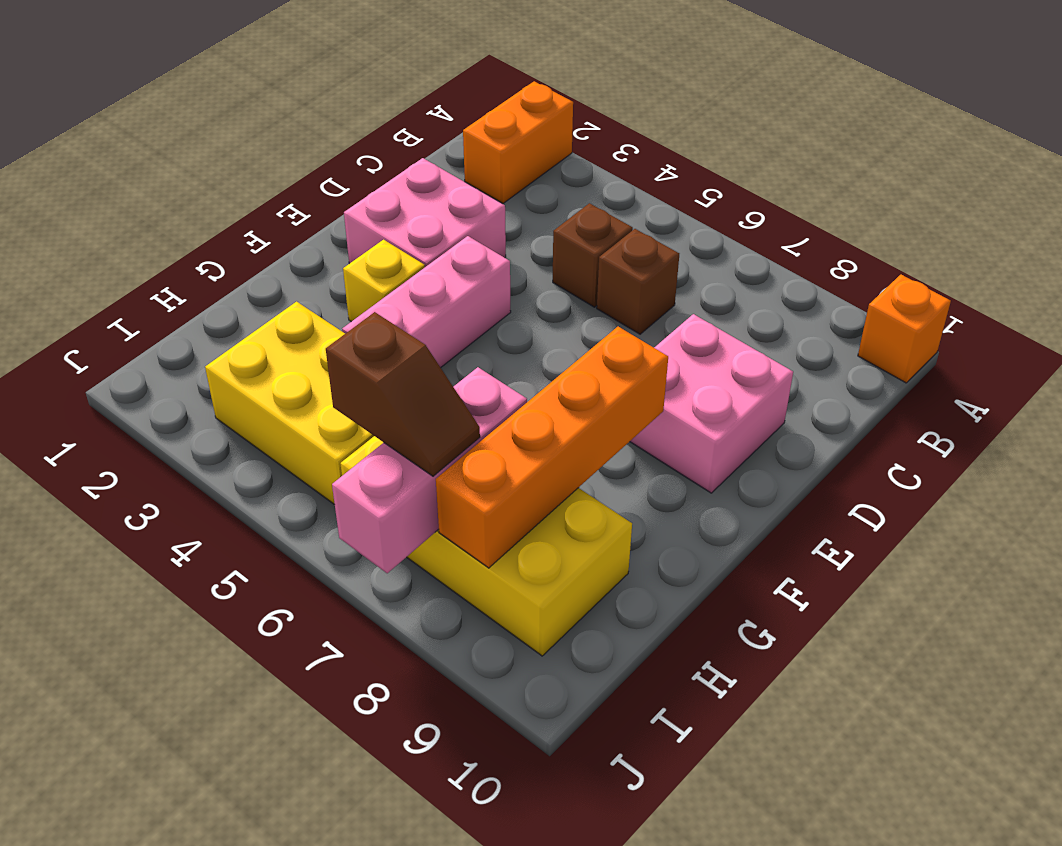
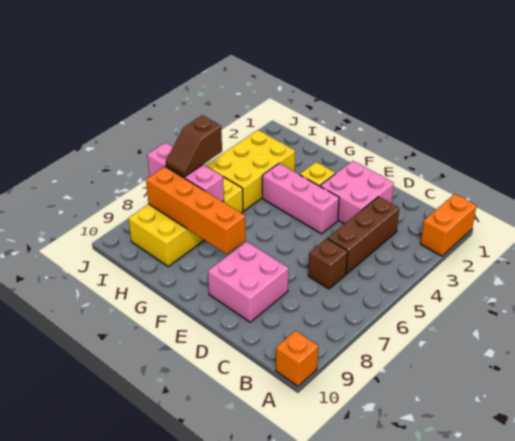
orange 1x2 brick [463,81,573,203] -> orange 1x2 brick turned to [421,194,476,256]
brown 1x1 brick [553,203,633,307] -> brown 1x3 brick [327,197,399,274]

